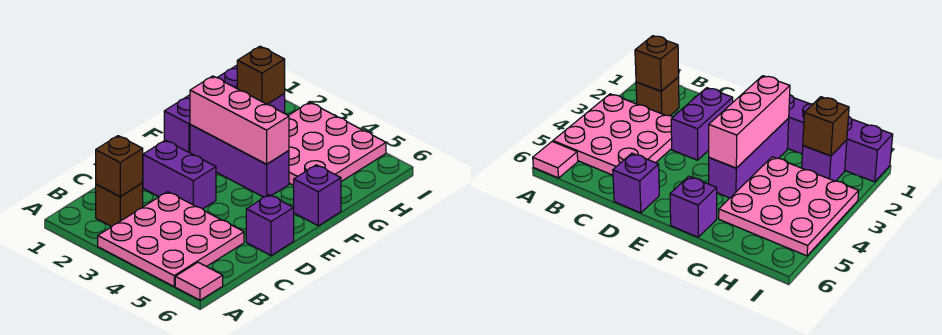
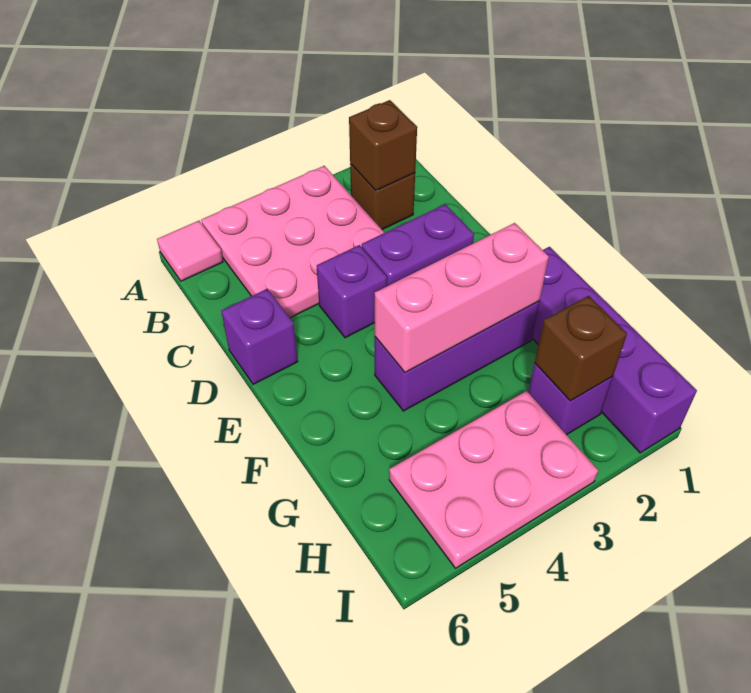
purple 1x1 brick [293,165,341,226] -> purple 1x1 brick moved to [317,245,387,338]
pink 3x3 plate [289,102,386,186] -> pink 2x3 plate [389,391,598,568]

